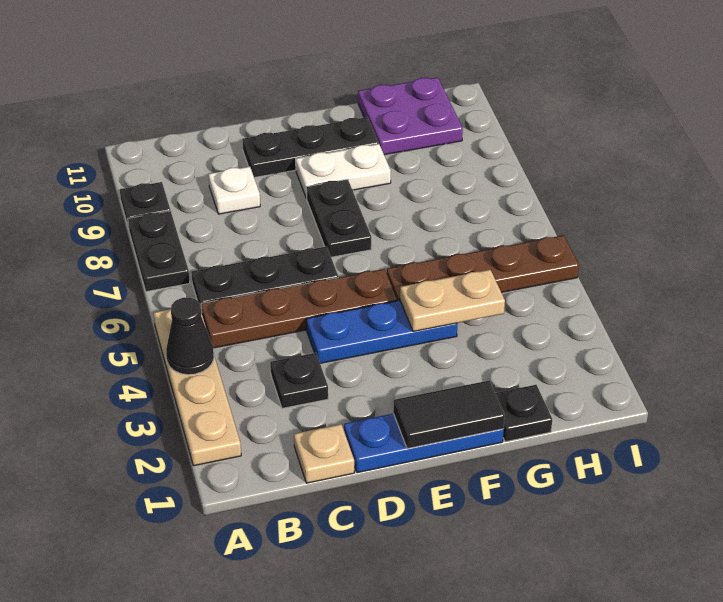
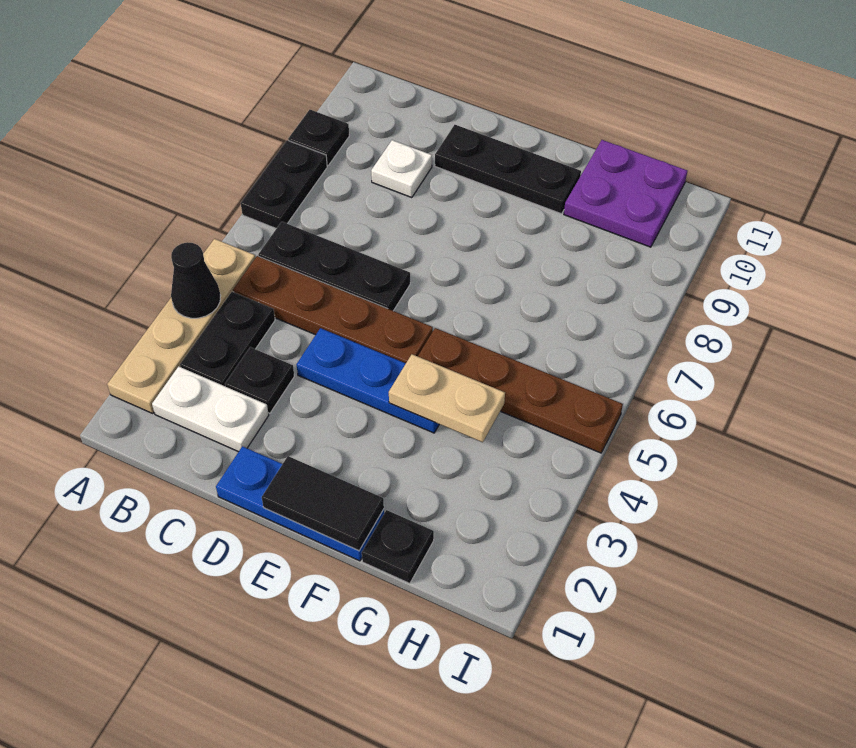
tan 1x1 plate [294,424,354,483] -> none
black 1x2 plate [306,179,371,257] -> black 1x2 plate moved to [180,292,275,386]
white 1x2 plate [296,144,391,198] -> white 1x2 plate moved to [152,366,269,452]

